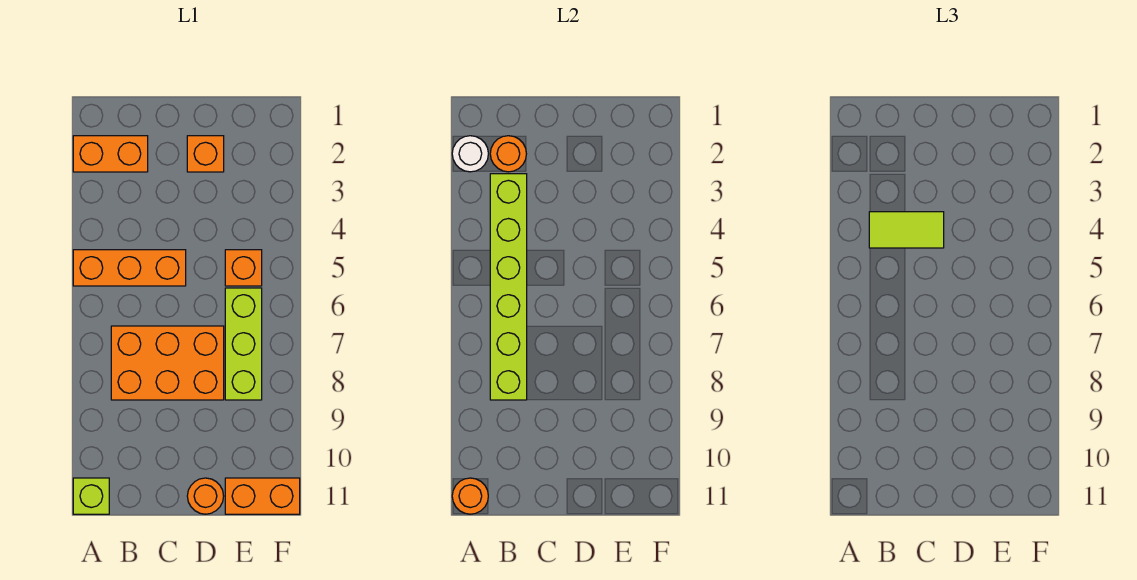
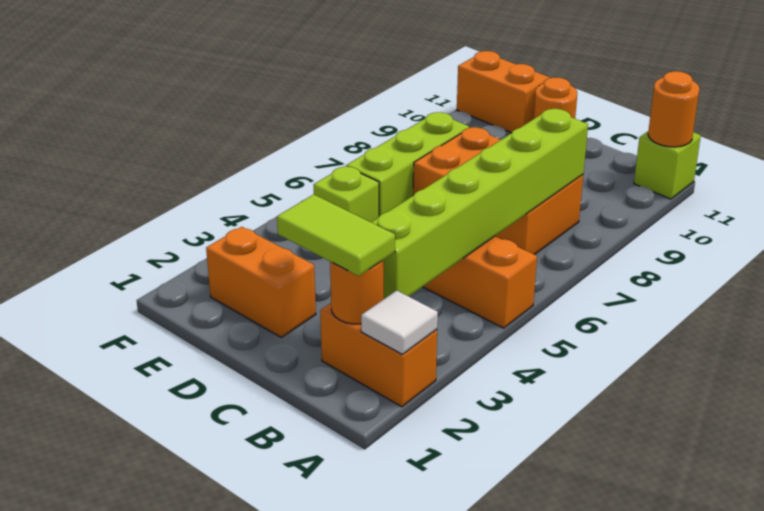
white 1x1 round brick [452,136,488,172] -> white 1x1 tile [361,290,438,354]
lime 1x2 tile [869,212,944,248] -> lime 1x2 tile moved to [277,194,395,276]
orange 1x1 brick [187,136,224,172] -> orange 1x2 brick [206,227,316,337]
orange 1x1 brick [225,250,262,286] -> lime 1x1 brick [314,166,379,222]

